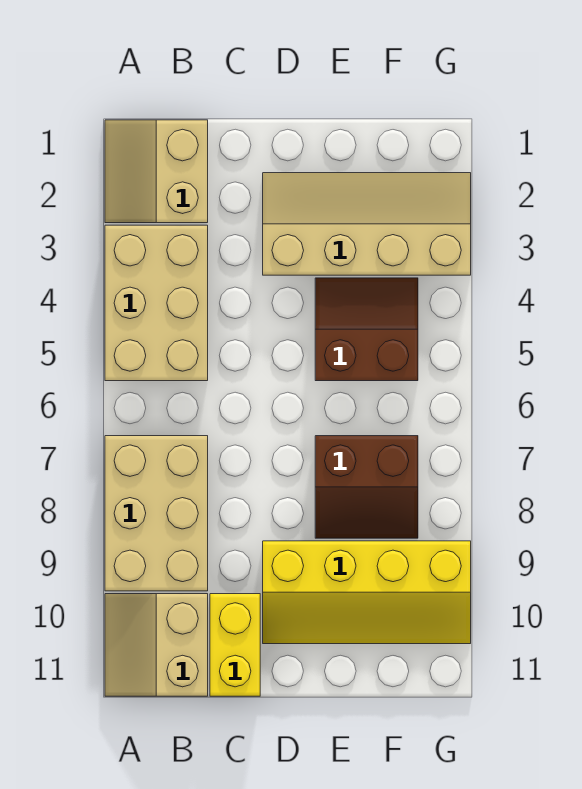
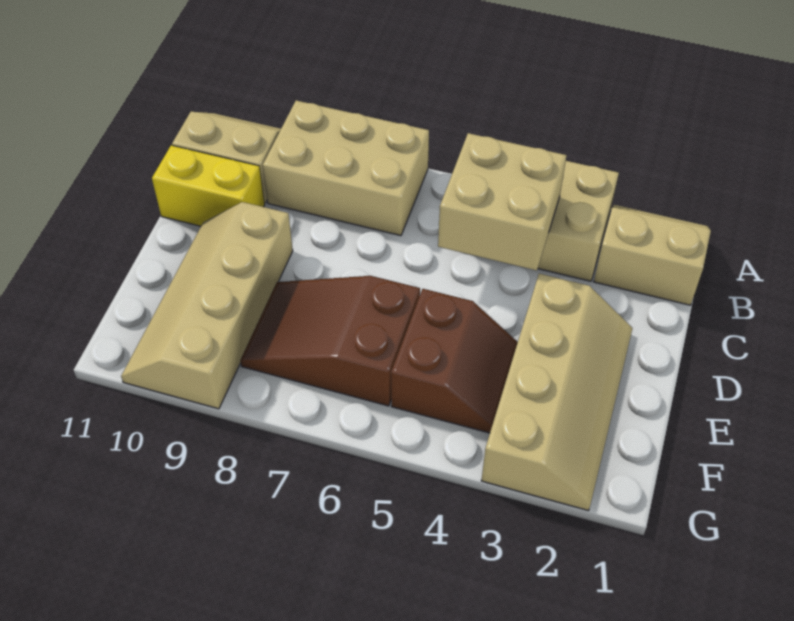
none -> tan 2x2 brick [438,133,567,270]
yellow 2x4 slope [263,541,471,644] -> tan 2x4 slope [121,202,293,409]
brown 2x2 slope [315,436,418,538] -> brown 2x3 slope [240,276,420,406]

